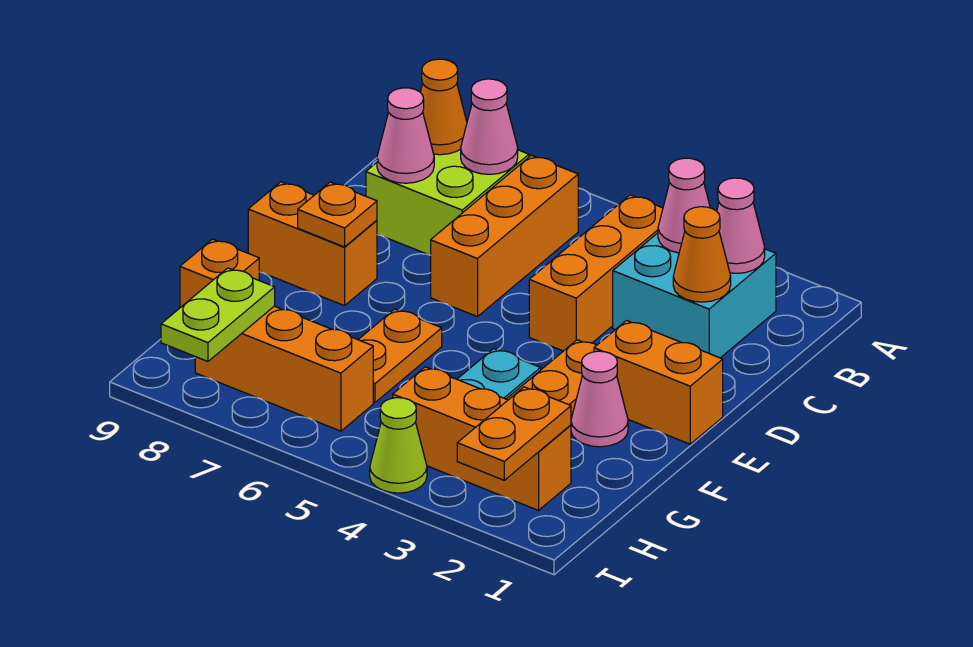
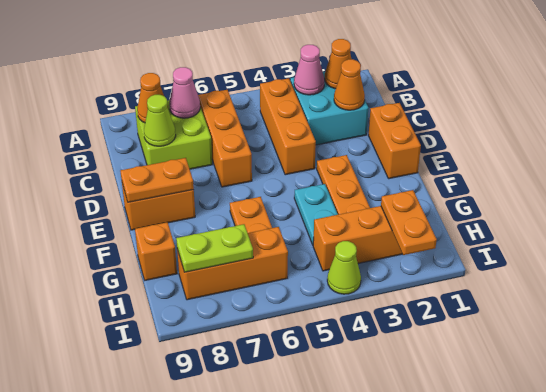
pink 1x1 cone [717,178,765,273] -> orange 1x1 cone [325,39,351,89]
pink 1x1 cone [377,88,434,183] -> lime 1x1 cone [144,95,176,146]
orange 1x2 brick [594,321,723,444] -> orange 1x2 brick turned to [368,103,421,179]
orange 1x1 plate [298,182,377,247] -> orange 1x2 plate [120,158,194,202]
pink 1x1 cone [571,351,628,447] -> none
lime 1x2 plate [161,268,275,361] -> lime 1x2 plate turned to [176,224,253,272]

